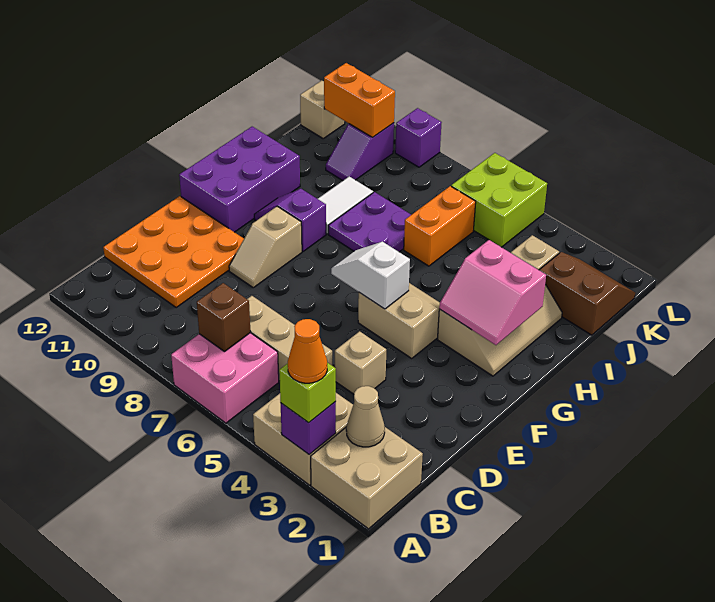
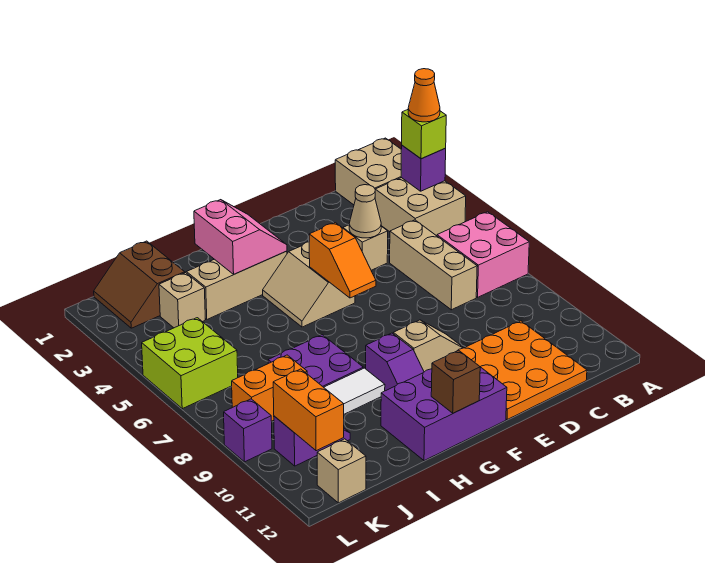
tan 1x1 cone [346,386,385,447] -> tan 1x1 cone moved to [349,185,381,238]
brown 1x1 brick [197,283,250,352] -> brown 1x1 brick moved to [431,350,480,413]
white 1x2 slope [331,242,410,309] -> orange 1x2 slope [309,223,376,298]
orange 1x2 brick [404,186,476,266] -> orange 1x2 brick moved to [232,355,307,421]

